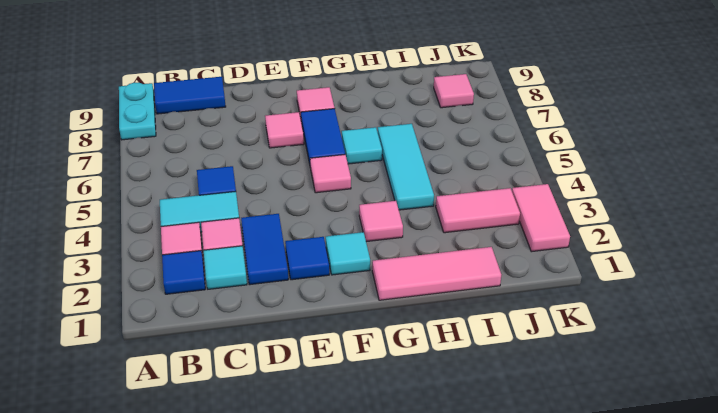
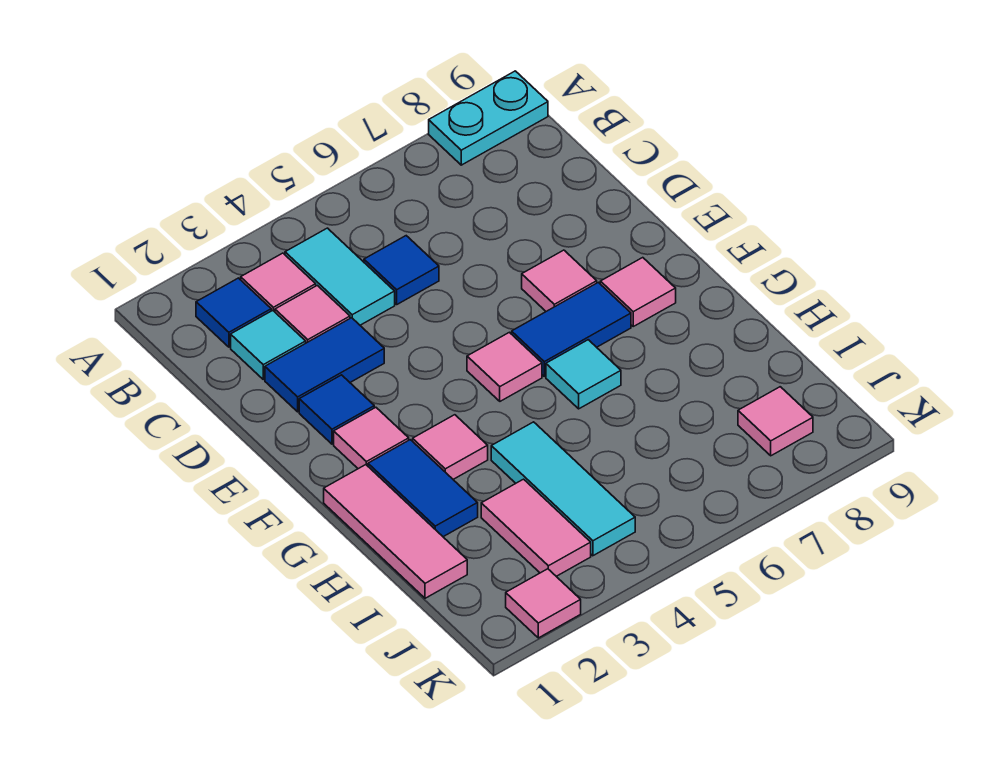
blue 1x2 tile [154,77,226,114] -> blue 1x2 tile moved to [368,440,478,537]
cyan 1x1 tile [326,232,370,275] -> pink 1x1 tile [334,407,409,469]
cyan 1x3 tile [378,124,434,210] -> cyan 1x3 tile turned to [491,422,635,556]
pink 1x2 tile [512,184,570,252] -> pink 1x1 tile [506,569,581,638]

